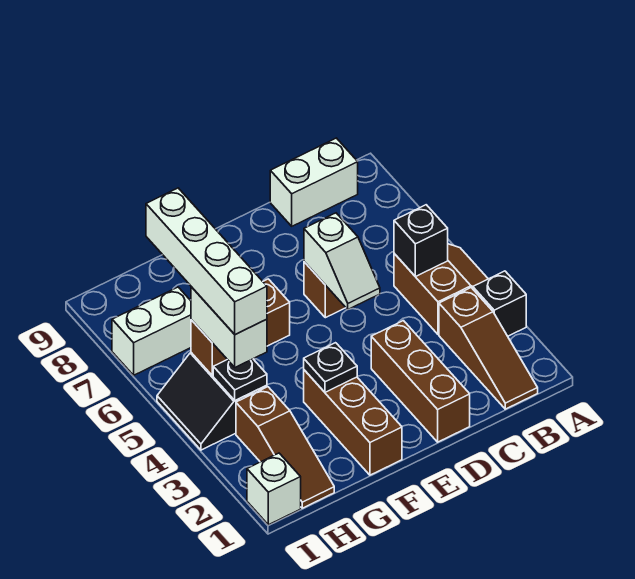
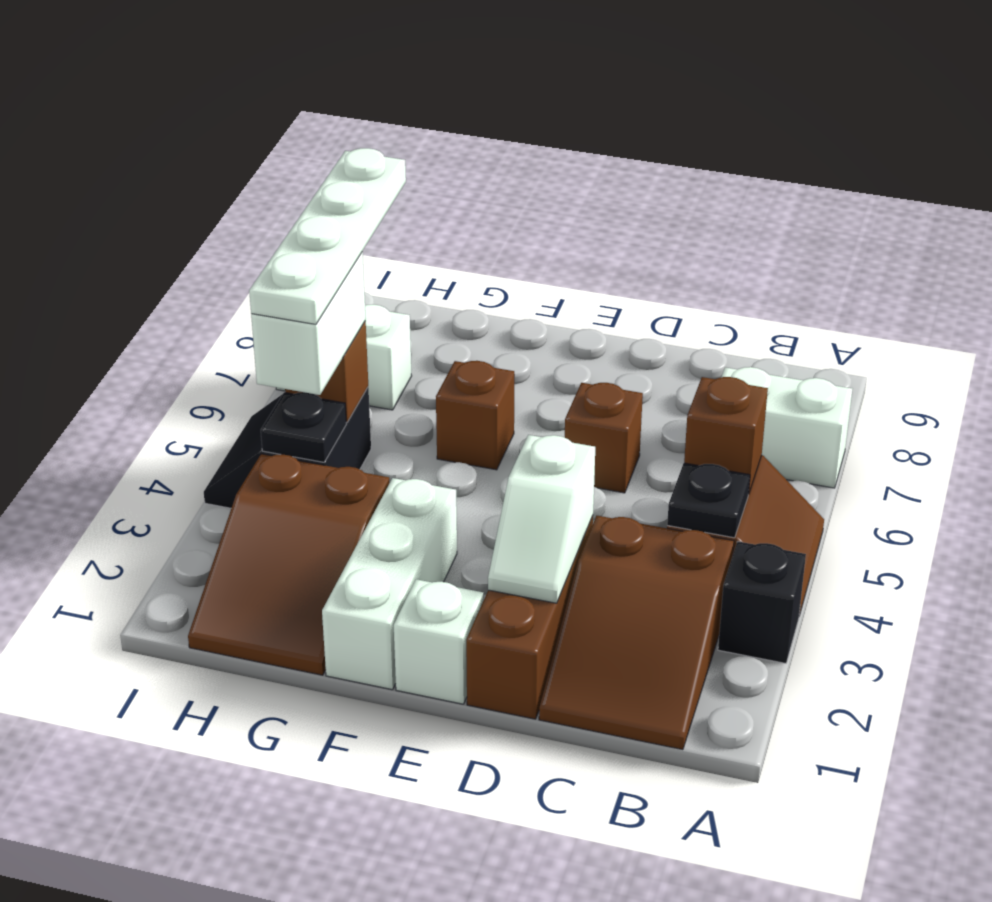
brown 1x3 slope [439,288,538,409] -> brown 2x3 slope [539,516,734,750]
black 1x1 brick [394,205,448,277] -> brown 1x1 brick [684,377,768,494]
white 1x2 brick [270,138,358,226] -> white 1x2 brick moved to [722,367,852,488]
white 1x2 slope [304,213,380,309] -> white 1x2 slope moved to [488,435,595,603]
brown 1x3 brick [304,370,402,475] -> white 1x3 brick [322,478,457,690]
black 1x1 plate [304,343,357,392] -> black 1x1 plate moved to [667,463,750,538]
brown 1x3 slope [236,387,334,508] -> brown 2x3 slope [188,454,389,675]
white 1x4 brick [146,188,267,334] -> white 1x4 plate [249,148,406,324]
white 1x1 brick [247,453,301,525] -> white 1x1 brick moved to [394,579,484,704]

